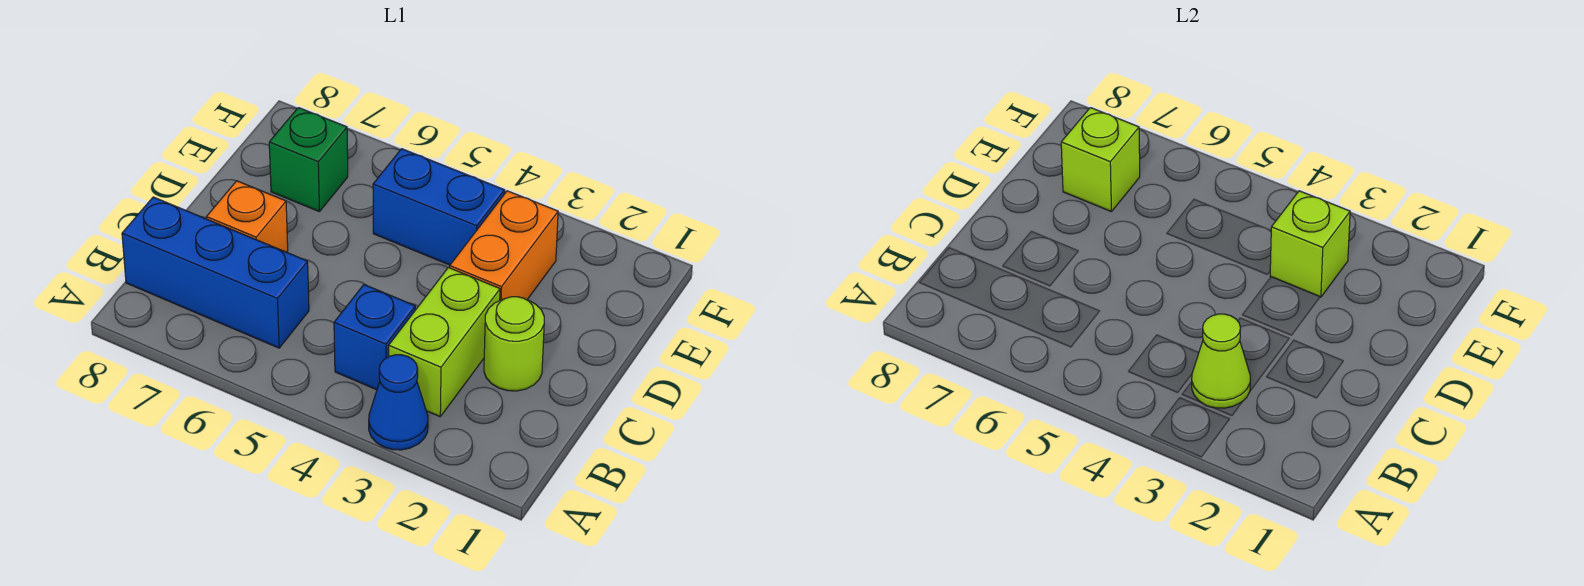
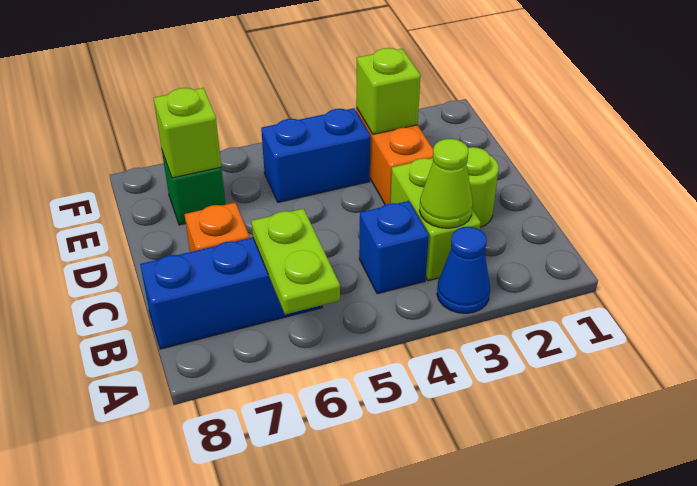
none -> lime 1x2 plate [251,209,340,314]

